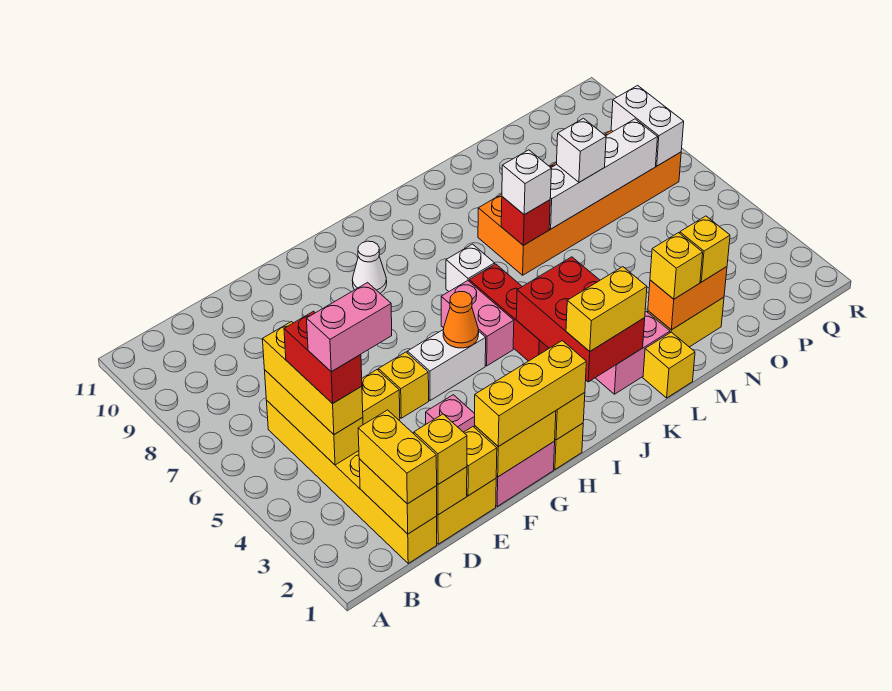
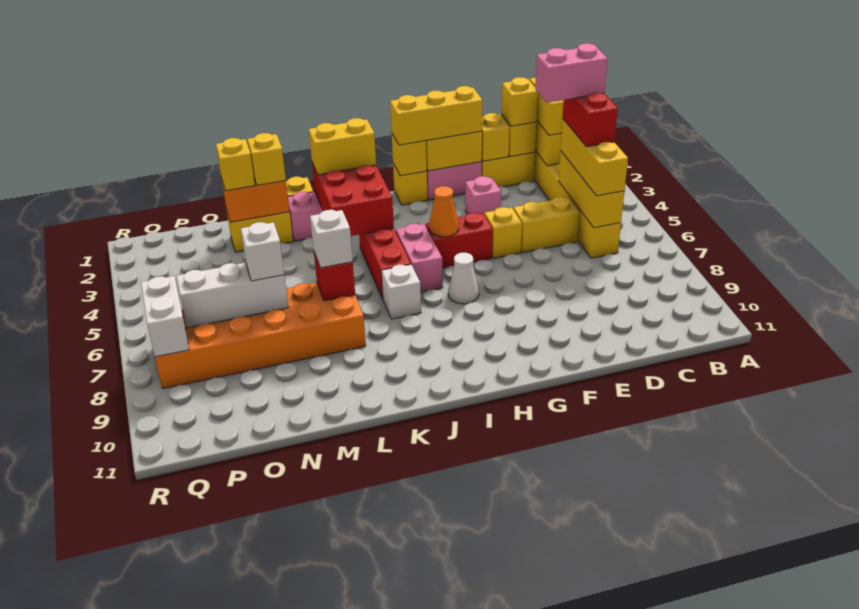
white 1x2 brick [407,329,486,401] -> red 1x2 brick [426,213,493,268]
white 1x1 cone [352,241,387,293] -> white 1x1 cone moved to [448,253,479,304]
white 1x4 brick [549,119,658,229] -> white 1x3 brick [176,263,289,328]

